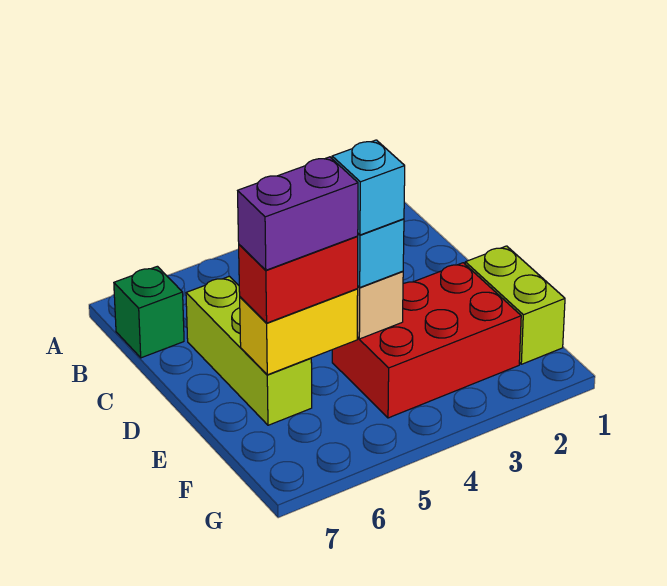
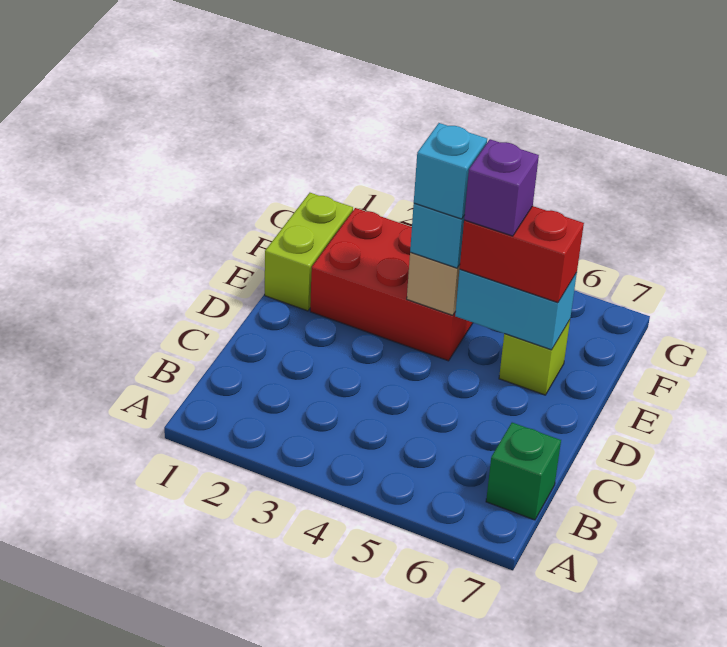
lime 1x3 brick [186,276,312,425] -> lime 1x1 brick [499,320,570,395]
yellow 1x2 brick [240,289,358,375] -> cyan 1x2 brick [455,269,577,350]
purple 1x2 brick [238,157,358,270] -> purple 1x1 brick [464,139,539,236]

